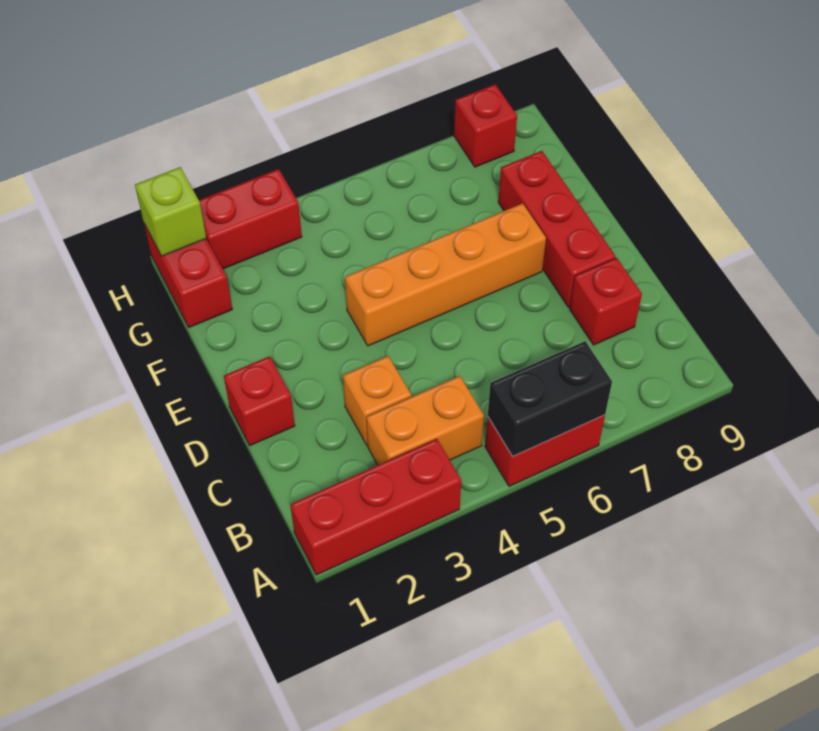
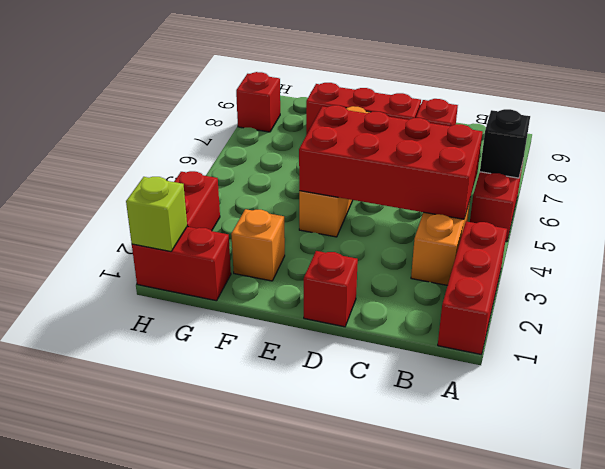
black 1x2 brick [488,341,612,456] -> black 1x1 brick [480,109,530,178]
none -> red 2x4 brick [299,105,483,219]
orange 1x1 brick [343,356,411,445] -> orange 1x1 brick moved to [231,209,285,281]

